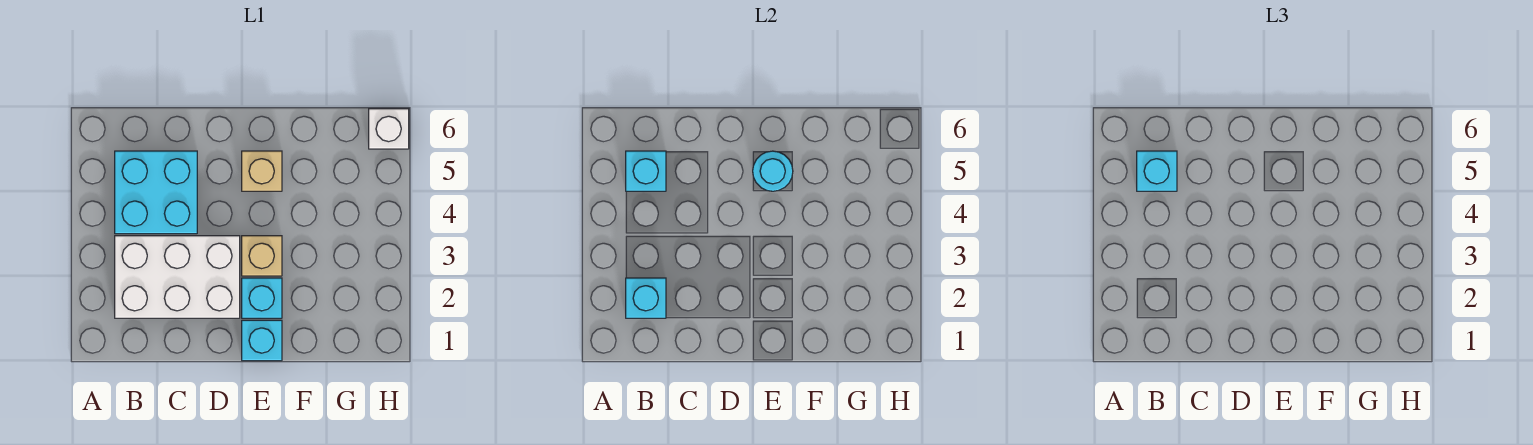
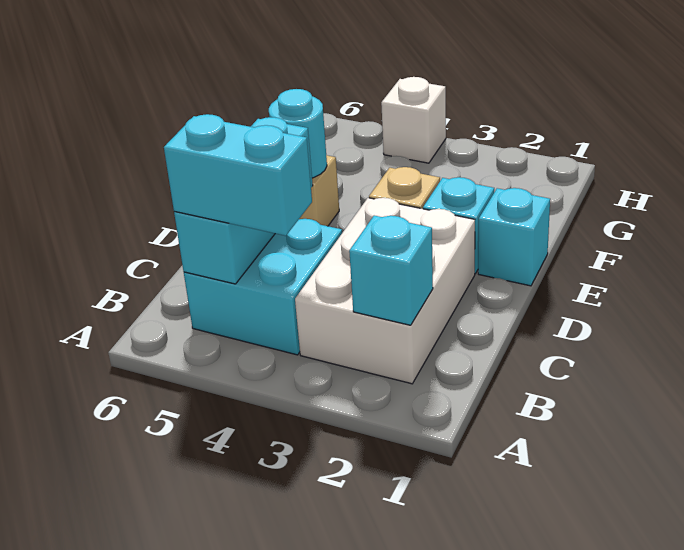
cyan 1x1 brick [626,151,666,191] -> cyan 1x3 brick [174,117,313,284]
cyan 1x1 brick [1137,151,1177,191] -> cyan 1x2 brick [164,114,312,236]
white 1x1 brick [369,109,409,149] -> white 1x1 brick moved to [381,77,446,163]

